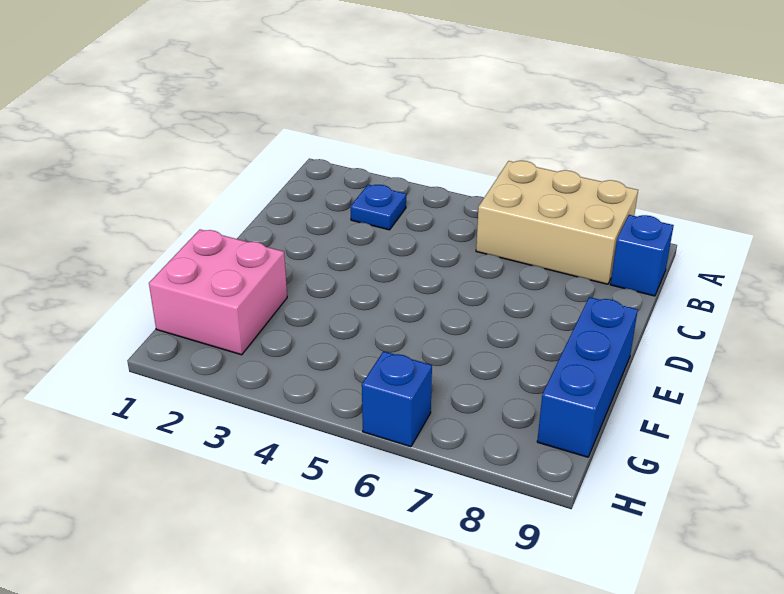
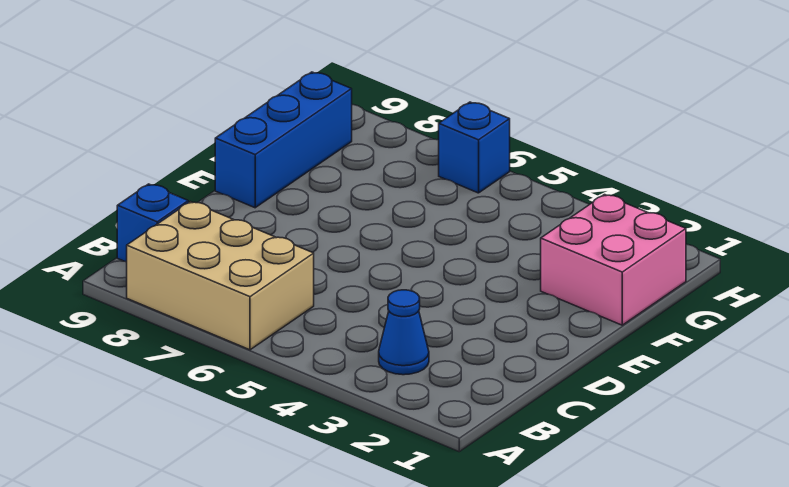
blue 1x1 plate [351,185,406,230] -> blue 1x1 cone [379,290,429,375]

